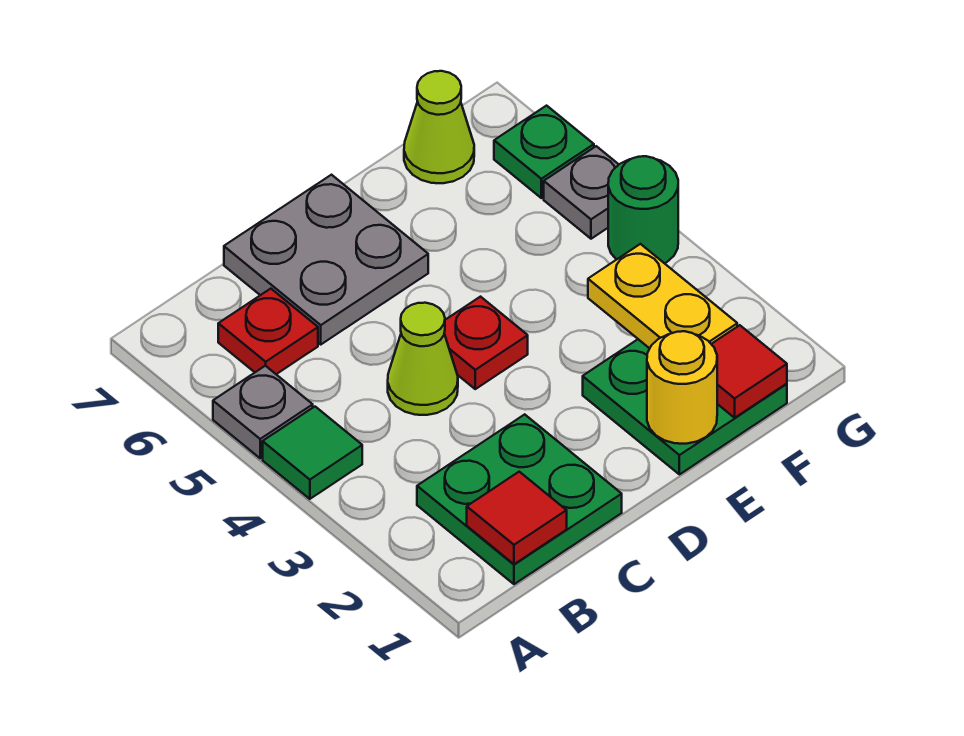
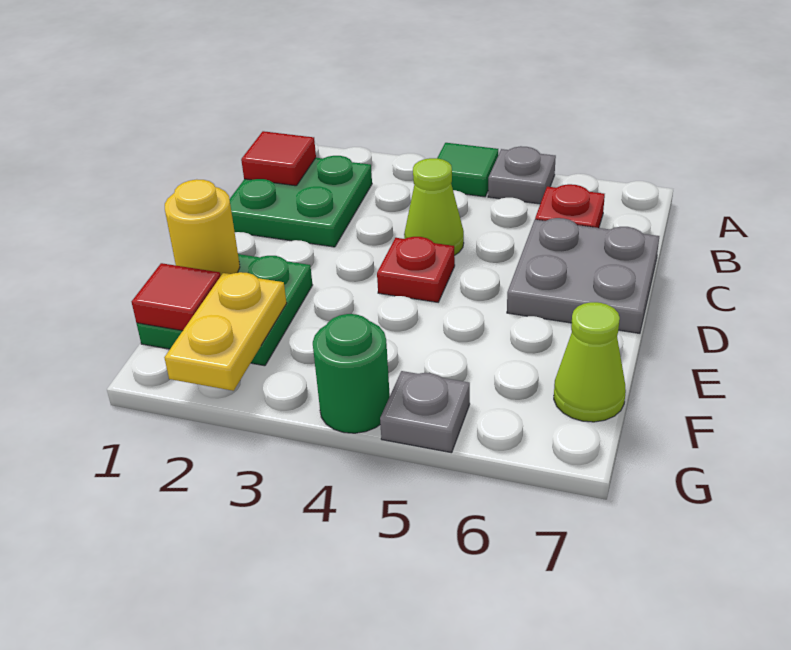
yellow 1x2 plate [588,244,737,348] -> yellow 1x2 plate turned to [164,272,287,391]
green 1x1 plate [494,106,594,198] -> none

